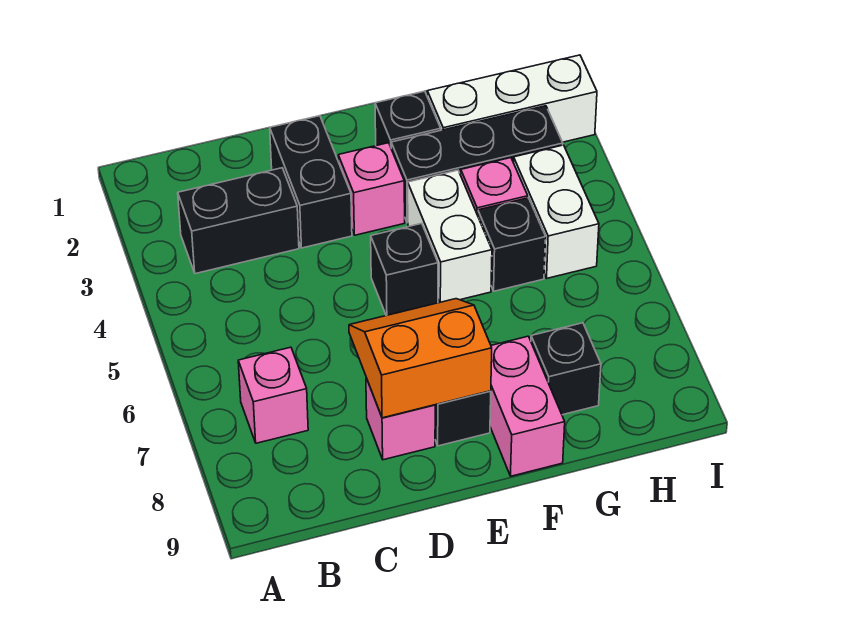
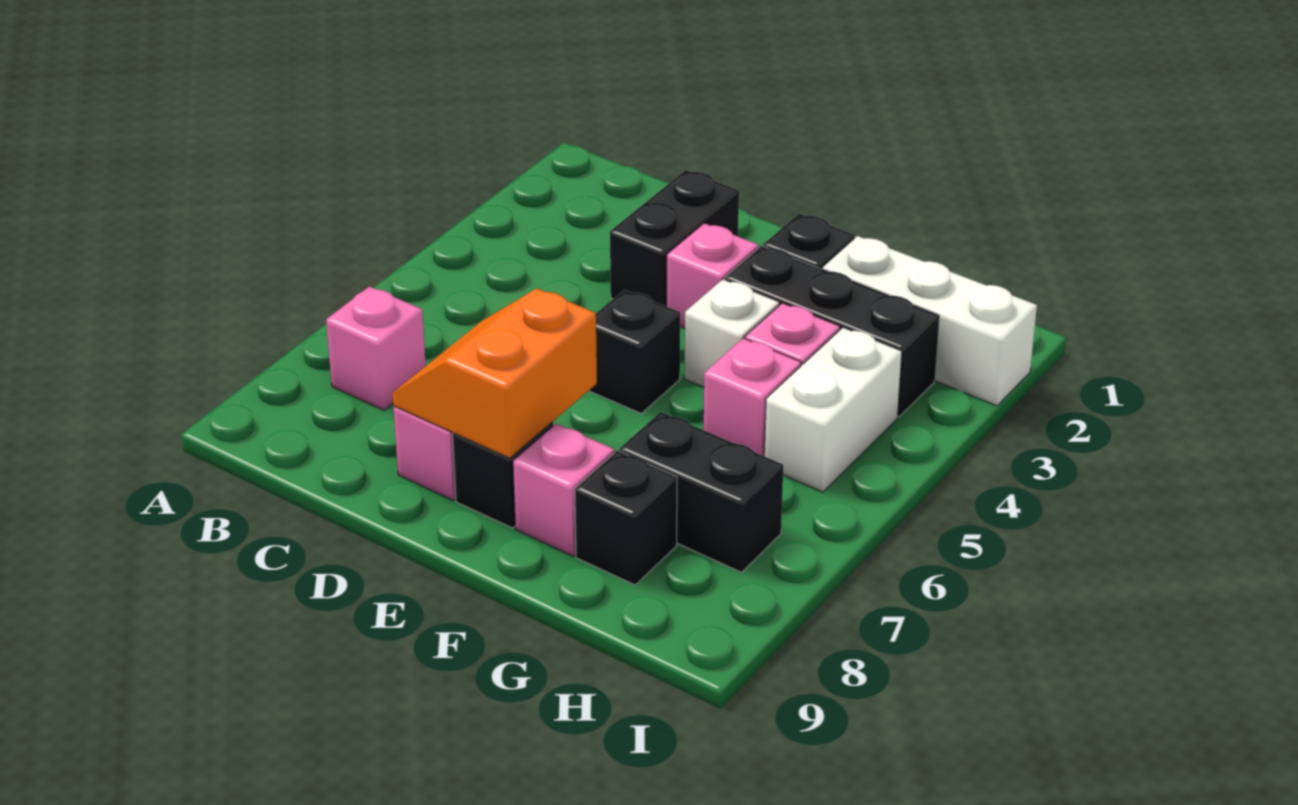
black 1x2 brick [178,168,299,274] -> black 1x2 brick moved to [619,412,783,572]
orange 2x2 slope [349,299,492,418] -> orange 2x2 slope turned to [393,288,597,458]
white 1x2 brick [408,170,492,302] -> white 1x1 brick [684,279,779,387]
pink 1x2 brick [490,336,565,476] -> pink 1x1 brick [513,424,614,556]
black 1x1 brick [478,198,546,291] -> pink 1x1 brick [704,338,801,456]

